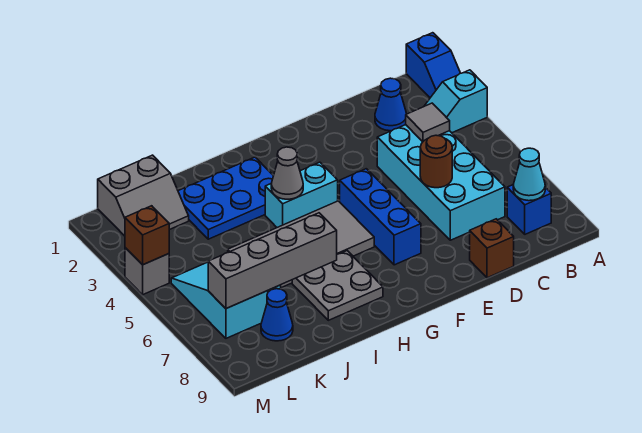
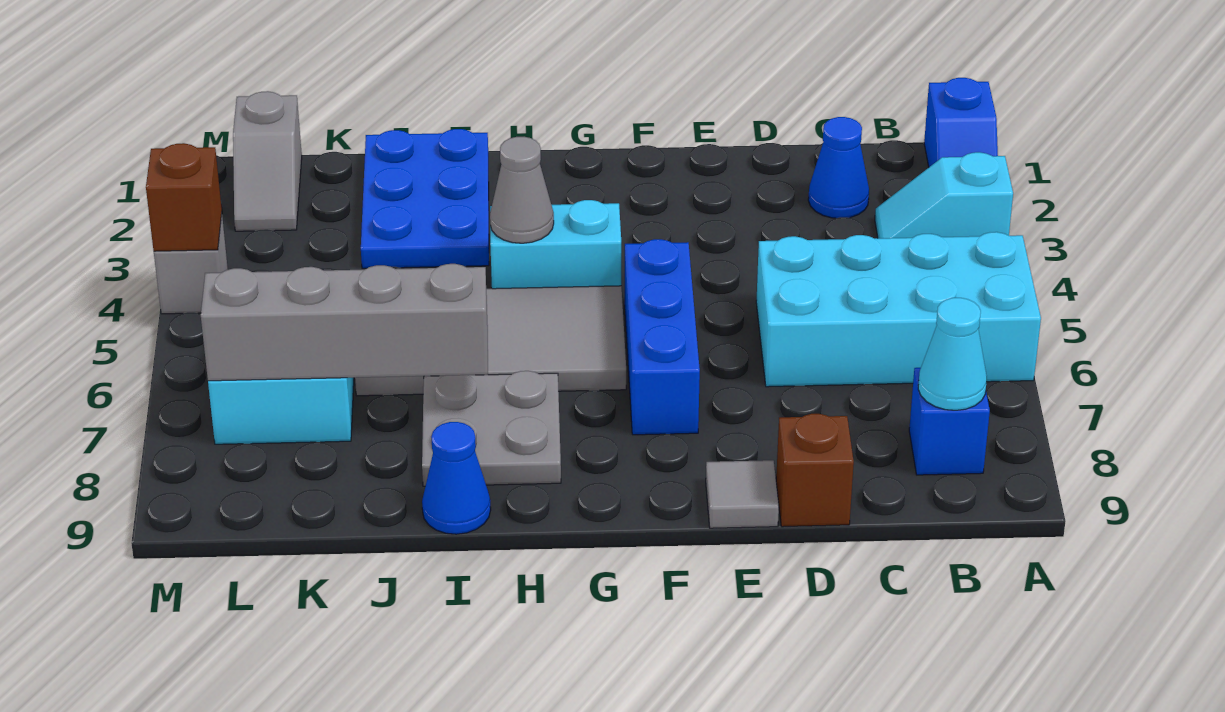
cyan 2x4 brick [377,125,505,240] -> cyan 2x4 brick turned to [756,232,1041,387]
grey 1x1 tile [406,103,450,142] -> grey 1x1 tile moved to [706,460,779,528]
brown 1x1 round brick [420,135,452,188] -> none
blue 2x3 plate [178,157,273,239] -> blue 2x3 plate turned to [361,129,489,268]
grey 2x2 slope [98,155,189,236] -> grey 1x2 slope [233,91,302,231]
blue 1x1 cone [261,289,293,341] -> blue 1x1 cone moved to [422,422,491,534]

